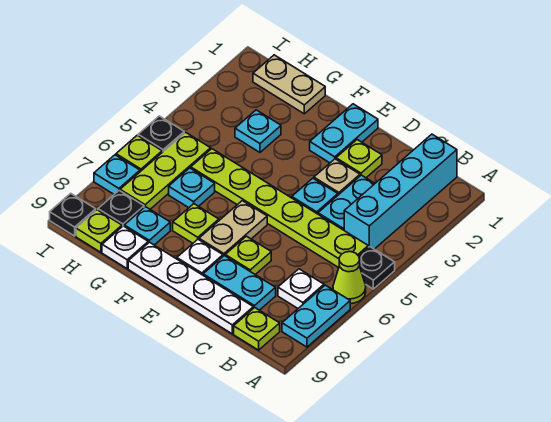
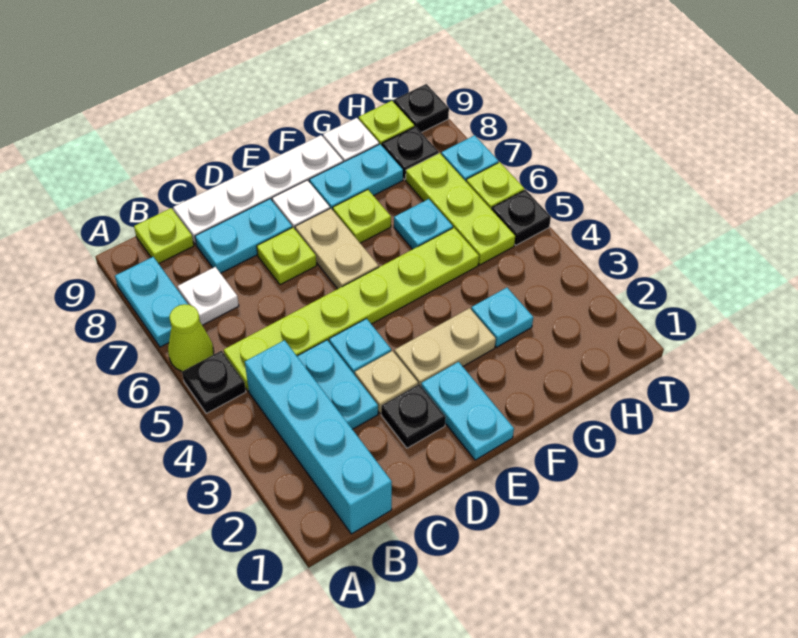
lime 1x1 plate [336,140,382,178] -> black 1x1 plate [381,384,446,448]
tan 1x2 plate [253,55,325,114] -> tan 1x2 plate moved to [394,308,496,385]
cyan 1x1 plate [124,207,170,245] -> cyan 1x2 plate [309,144,403,210]

